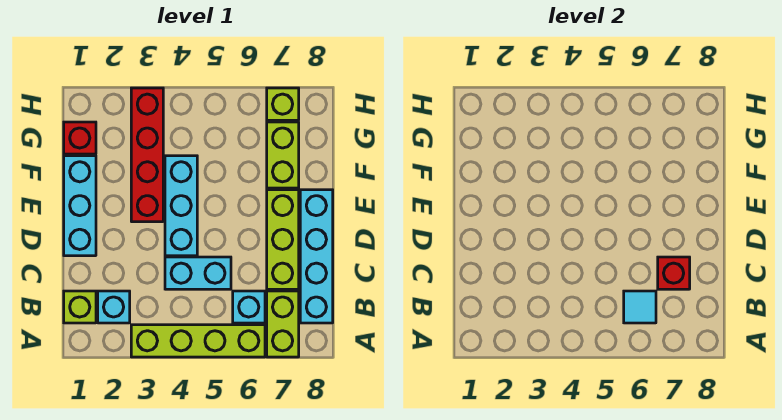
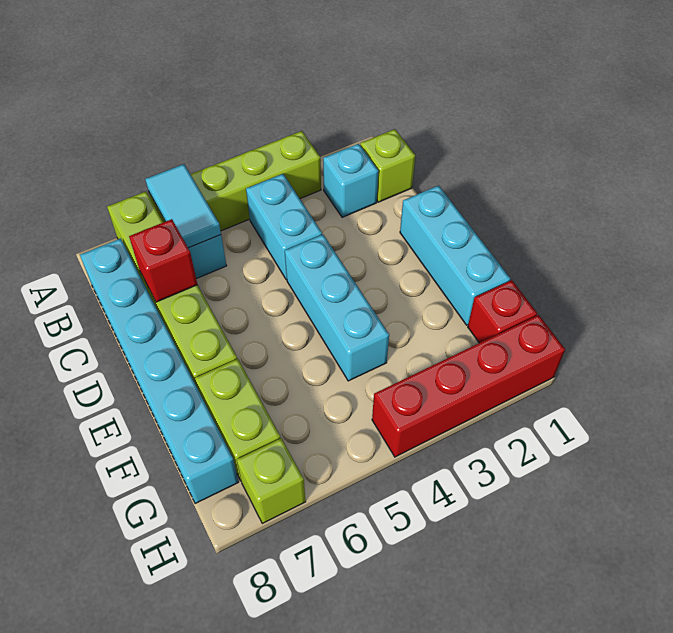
cyan 1x1 tile [624,291,656,323] -> cyan 1x2 tile [145,164,221,248]
cyan 1x4 brick [300,190,333,323] -> cyan 1x6 brick [80,238,238,504]
cyan 1x2 brick [165,257,231,289] -> cyan 1x2 brick turned to [246,174,322,280]
red 1x4 brick [131,88,163,222] -> red 1x4 brick turned to [372,315,565,457]

